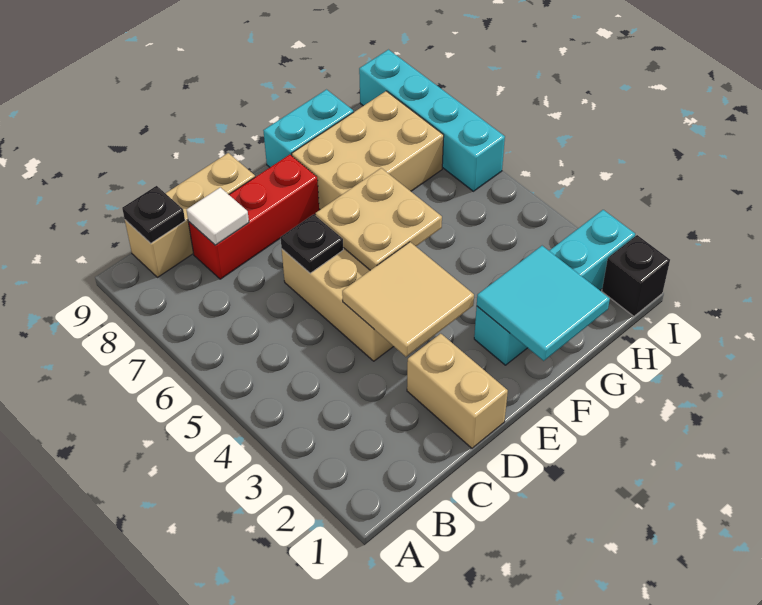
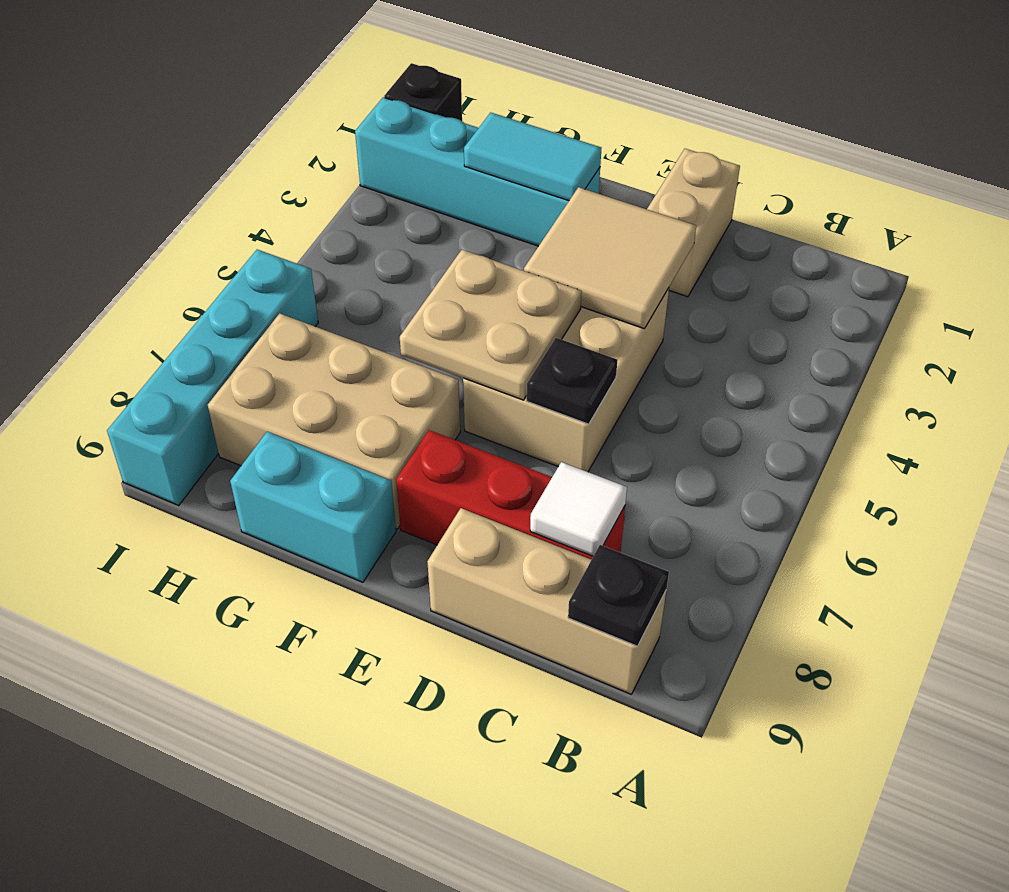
cyan 2x2 tile [477,246,610,361] -> cyan 1x2 tile [464,112,601,201]

